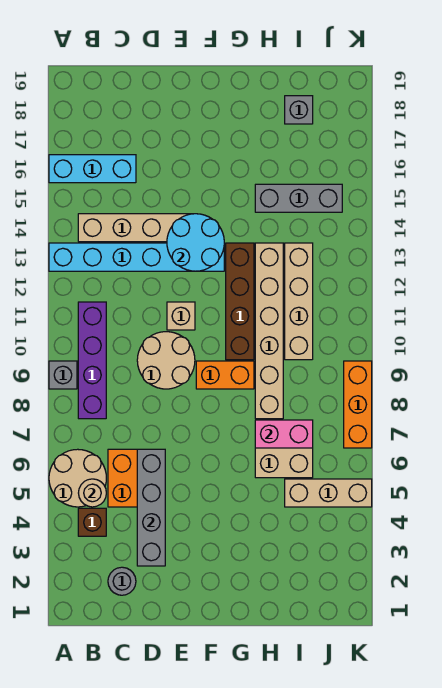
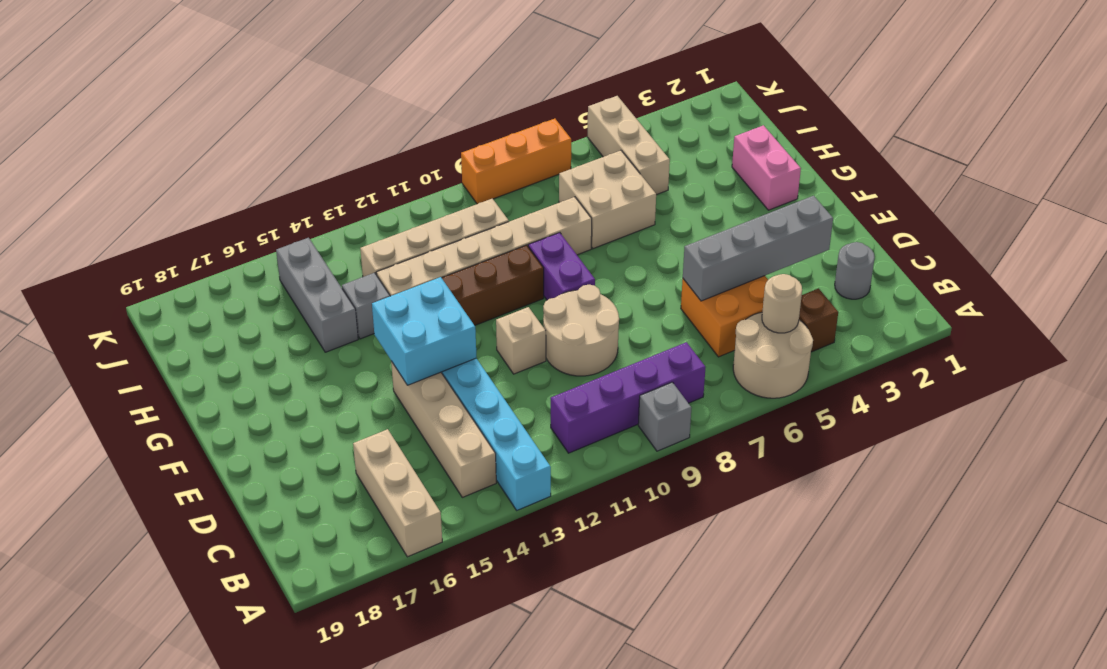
cyan 1x3 brick [49,155,136,183] -> tan 1x3 brick [353,429,442,557]
cyan 2x2 round brick [167,214,224,271] -> cyan 2x2 brick [372,277,477,385]
orange 1x2 brick [196,361,254,389] -> purple 1x2 brick [528,233,595,300]
pink 1x2 brick [255,420,313,448] -> pink 1x2 brick moved to [732,125,801,210]
grey 1x1 brick [285,96,313,124] -> grey 1x1 brick moved to [342,273,390,339]

